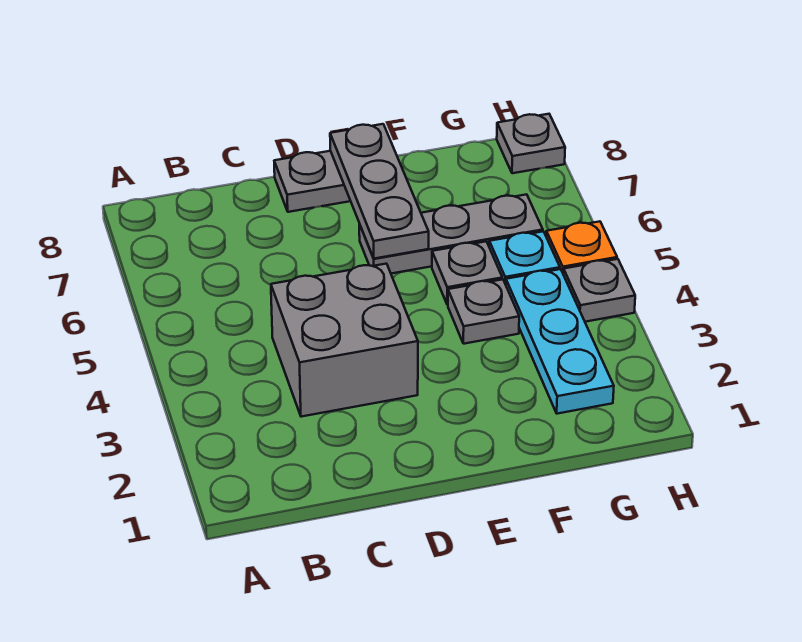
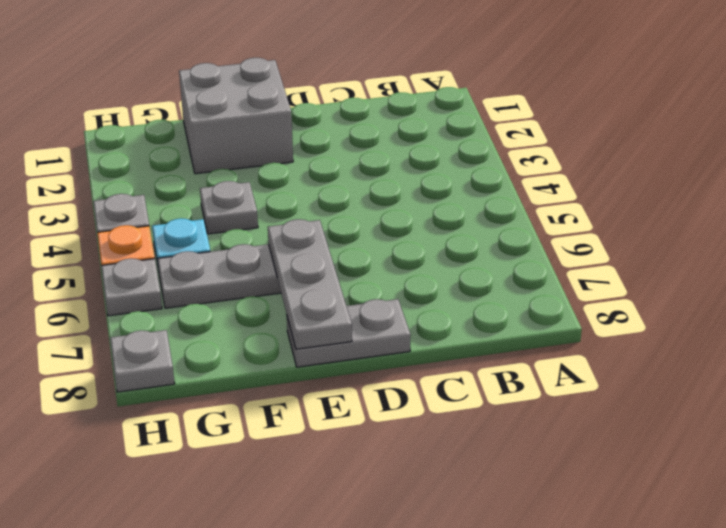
grey 2x2 brick [271,264,418,417] -> grey 2x2 brick moved to [179,58,293,174]
grey 1x1 plate [432,241,502,305] -> grey 1x1 plate moved to [101,258,162,316]
cyan 1x3 plate [506,269,614,414] -> none

